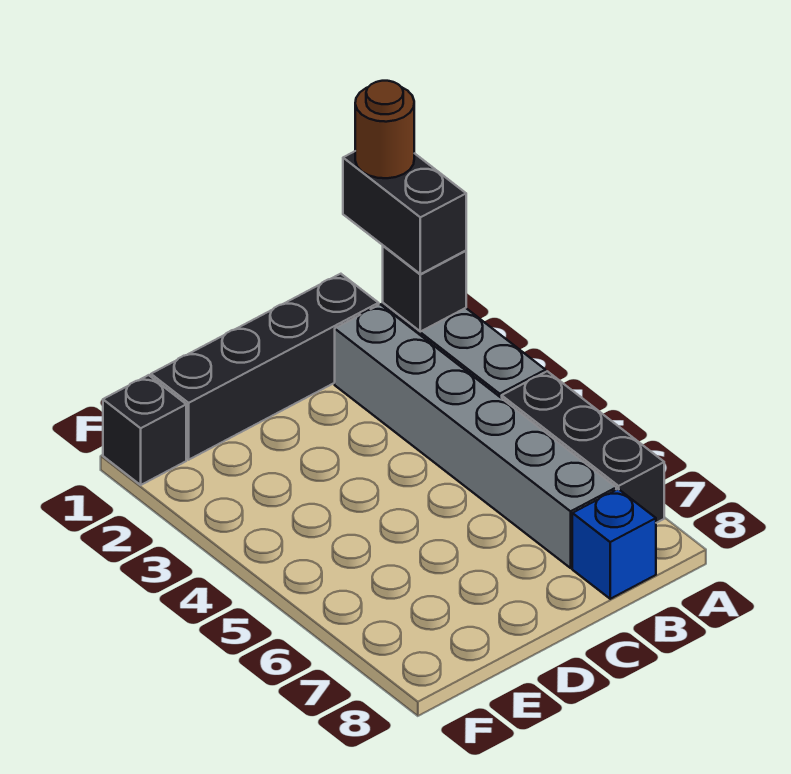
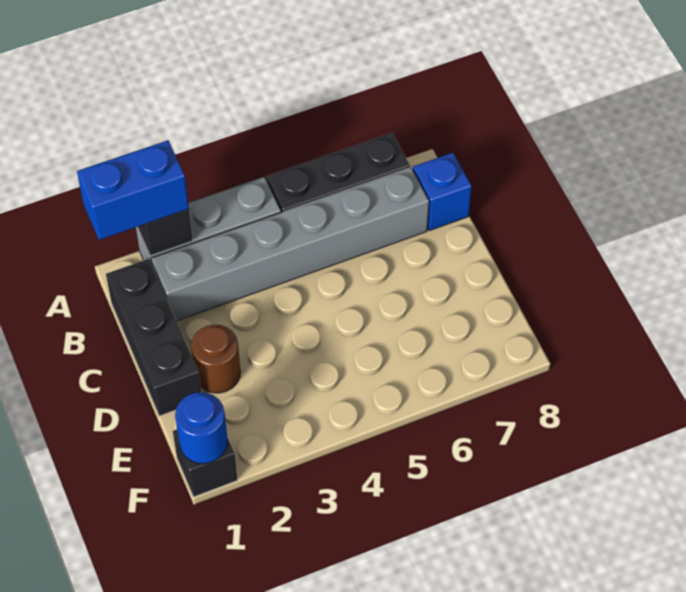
black 1x2 brick [343,151,466,274] -> blue 1x2 brick [77,140,189,240]
brown 1x1 round brick [355,81,414,178] -> brown 1x1 round brick moved to [191,325,241,393]
black 1x4 brick [151,274,379,460] -> black 1x3 brick [106,259,201,416]
none -> blue 1x1 round brick [175,392,228,464]

